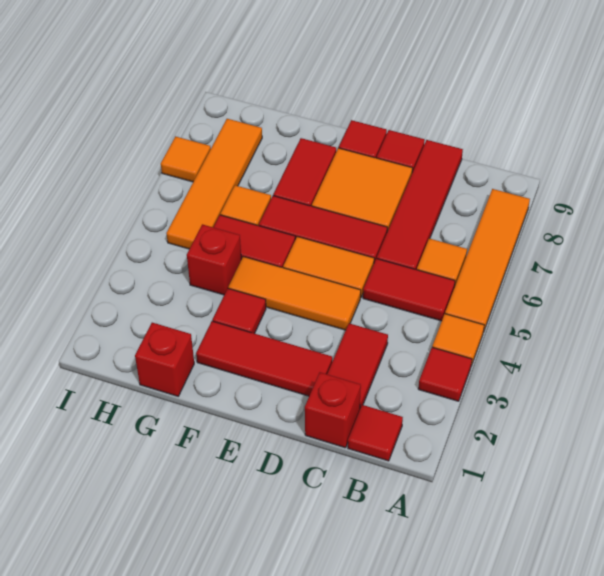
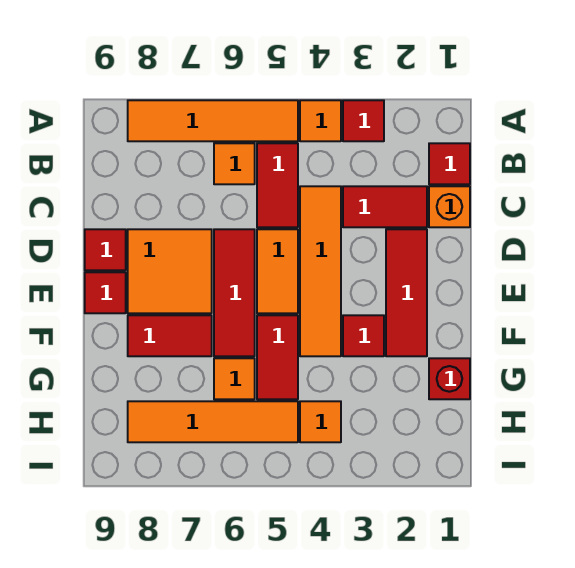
red 1x1 brick [305,372,361,448] -> orange 1x1 brick [429,186,470,227]
red 1x4 tile [377,140,463,270] -> none
orange 1x3 tile [228,257,361,330] -> orange 1x4 tile [300,186,341,356]
red 1x1 brick [187,224,241,295] -> none
orange 1x1 tile [161,136,211,182] -> orange 1x1 tile moved to [300,401,341,442]

